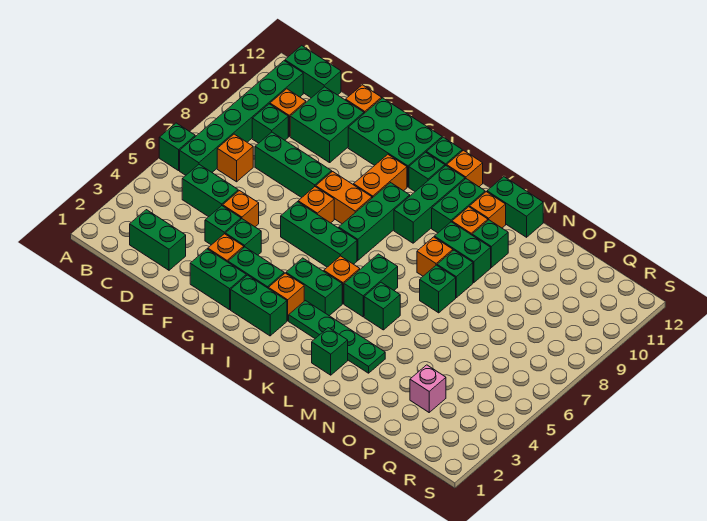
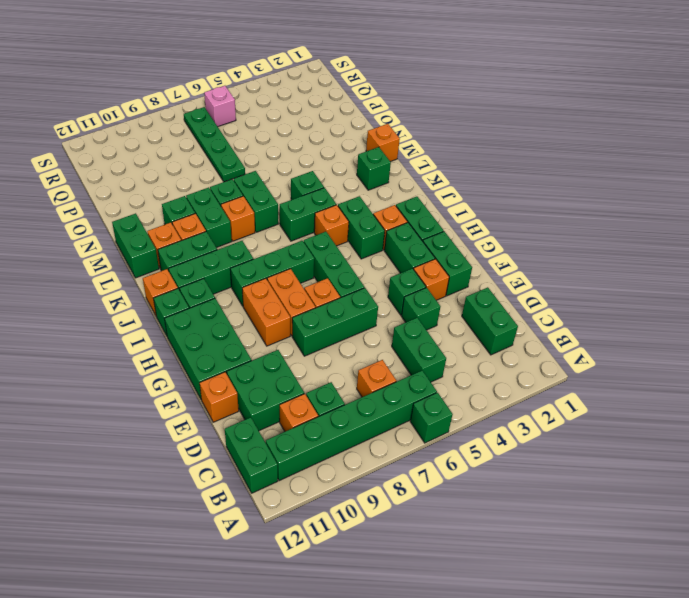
green 1x3 brick [255,132,332,198] -> green 1x3 brick turned to [292,288,378,356]
orange 1x1 brick [223,191,259,227] -> orange 1x1 brick moved to [366,124,400,162]
orange 1x2 brick [354,154,407,198] -> orange 1x2 brick turned to [242,278,290,346]
green 1x4 plate [289,301,385,373] -> green 1x4 plate moved to [184,107,245,182]
green 1x1 brick [420,265,456,313] -> green 1x2 brick [234,171,278,232]
pink 1x1 brick [410,365,446,412] -> pink 1x1 brick moved to [204,86,236,127]

